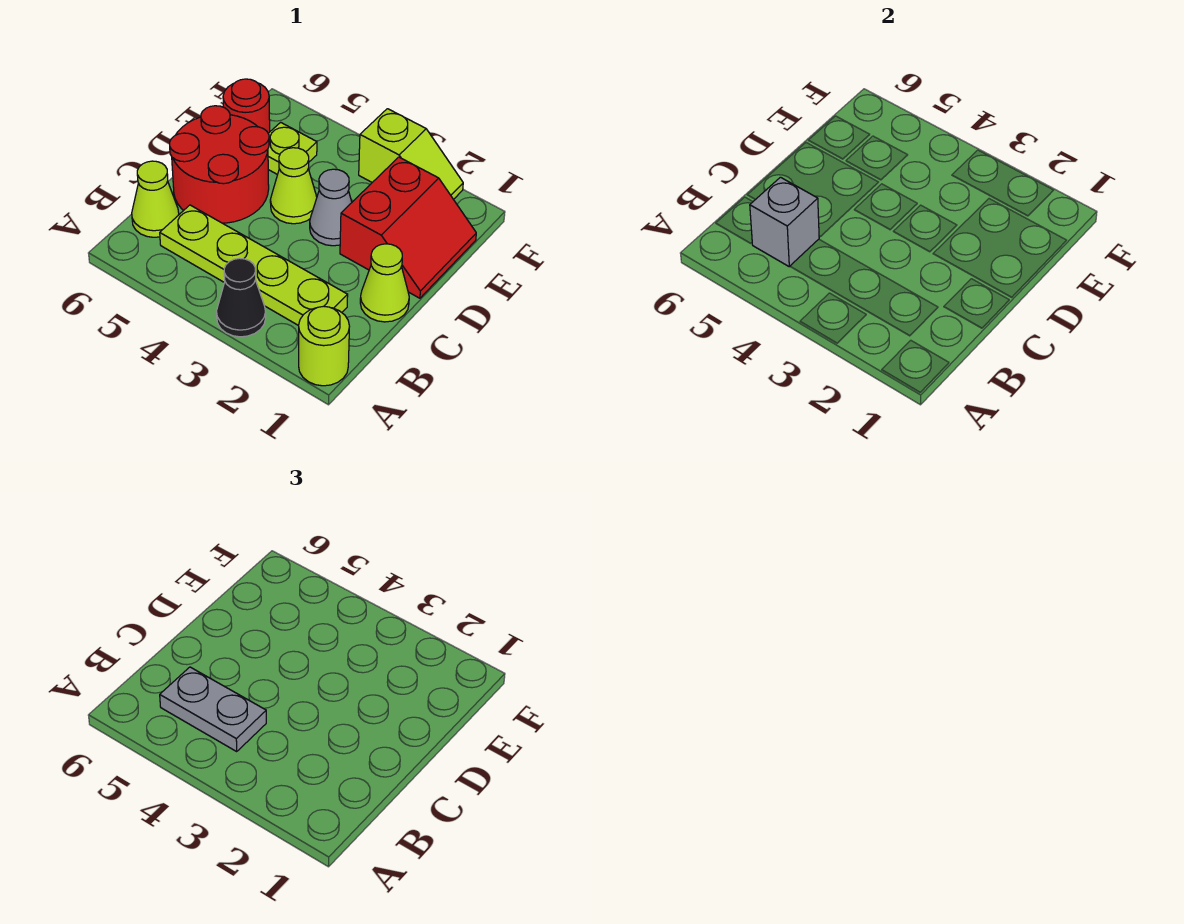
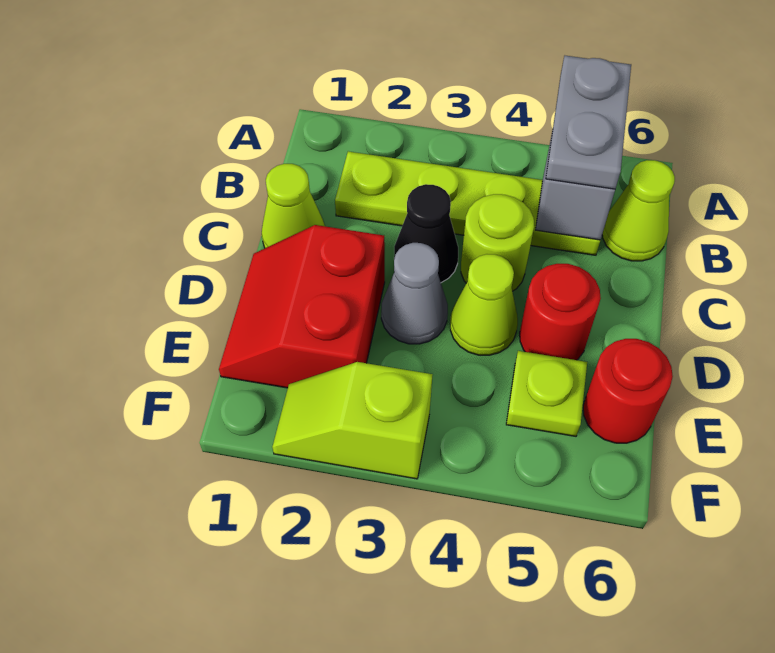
lime 1x1 round brick [299,306,350,386] -> lime 1x1 round brick moved to [461,194,534,291]
black 1x1 cone [217,258,266,337] -> black 1x1 cone moved to [394,184,458,283]
grey 1x2 plate [160,667,266,751] -> grey 1x2 plate turned to [546,56,631,189]
red 2x2 round brick [170,106,269,223] -> red 1x1 round brick [520,264,601,360]

